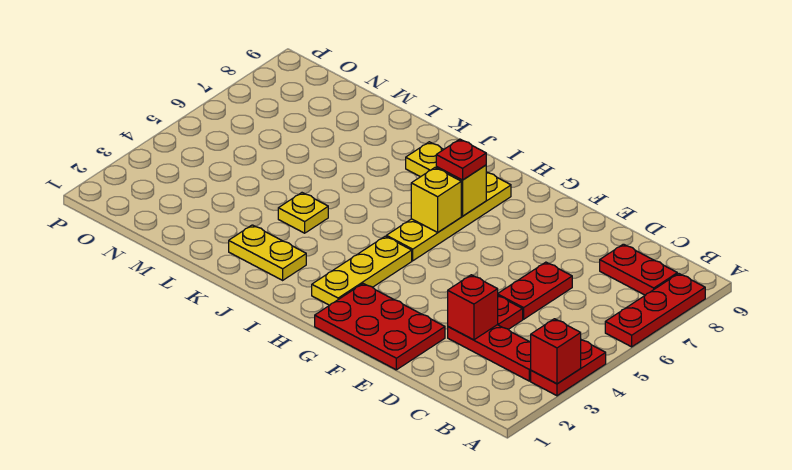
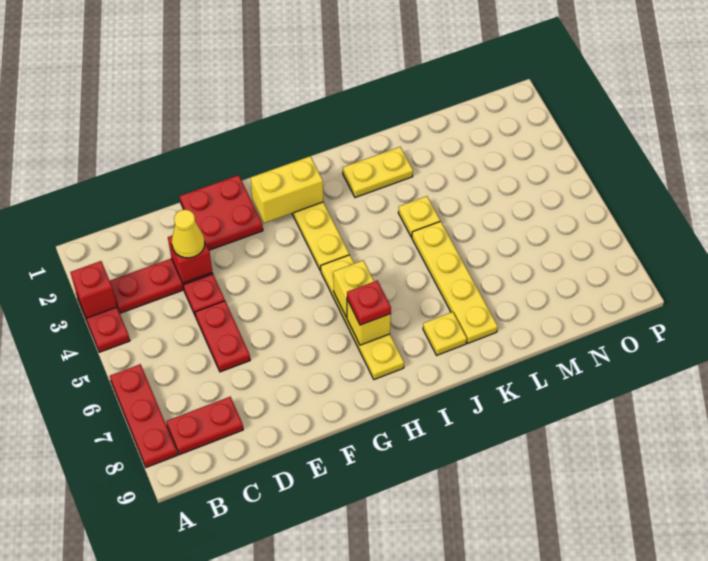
none -> yellow 1x1 cone [172,209,205,258]
red 2x3 plate [315,284,445,370] -> red 2x2 plate [180,175,263,250]
none -> yellow 1x2 brick [250,156,323,223]
none -> yellow 1x4 plate [412,221,498,343]

